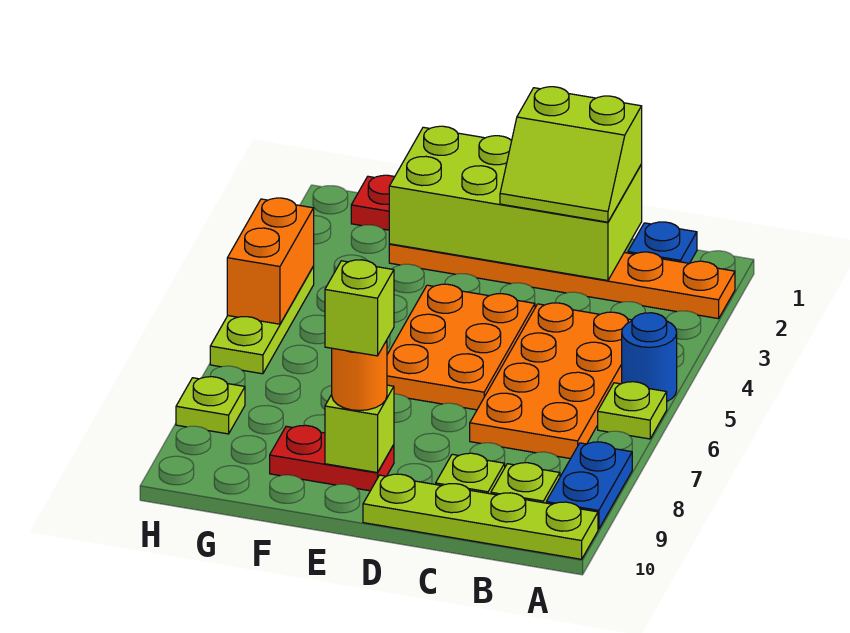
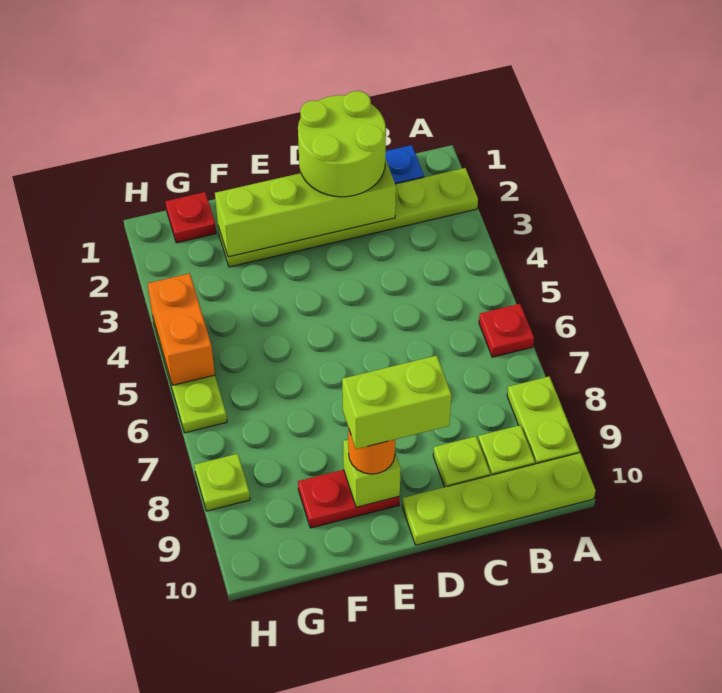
orange 1x6 plate [389,244,735,319] -> lime 1x6 plate [218,168,478,267]
blue 1x1 round brick [622,313,677,401] -> none
lime 1x1 plate [598,382,667,439] -> red 1x1 plate [479,304,534,357]
blue 1x2 plate [546,442,632,529] -> lime 1x2 plate [507,376,580,464]
orange 2x4 plate [470,303,632,459] -> none
lime 2x4 brick [389,126,642,280] -> lime 1x4 brick [215,159,396,257]
lime 2x2 slope [500,87,642,222] -> lime 2x2 round brick [298,91,386,197]
orange 2x3 plate [387,284,535,410] -> none
lime 1x1 brick [325,260,394,356] -> lime 1x2 brick [342,356,451,449]

